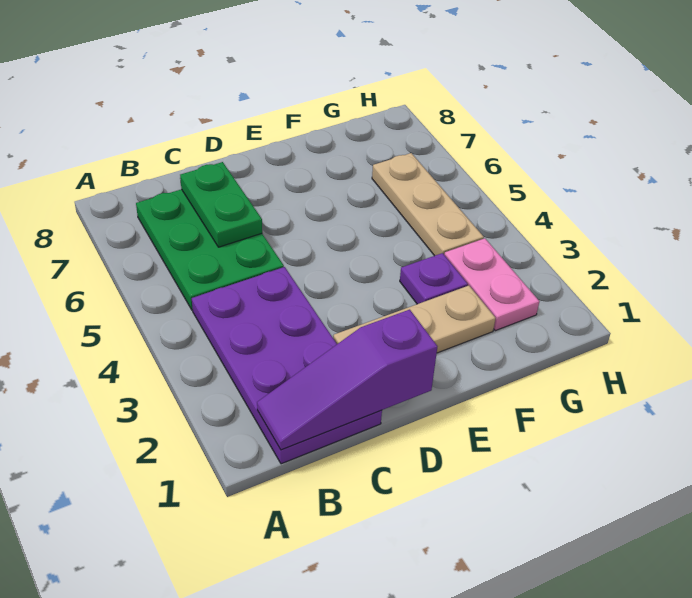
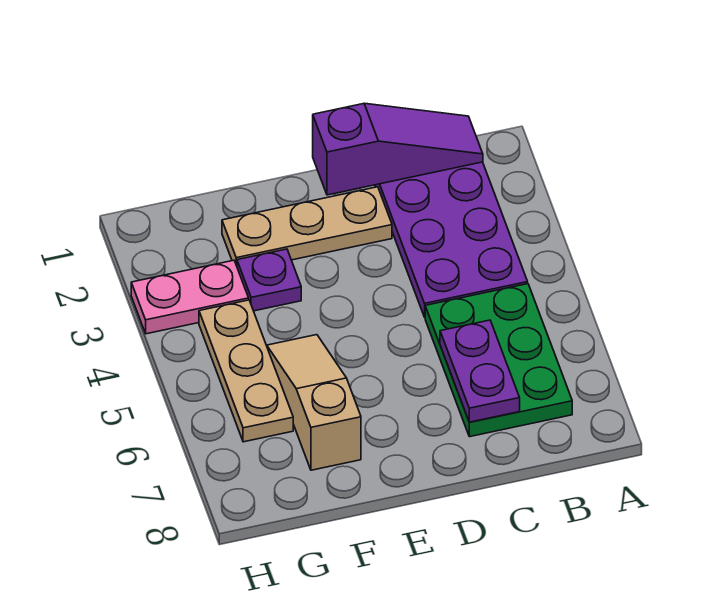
green 1x2 plate [180,162,262,247] -> purple 1x2 plate [440,320,520,422]
none -> tan 1x3 slope [267,335,361,470]
pink 1x2 plate [444,238,539,331] -> pink 1x2 plate turned to [131,260,249,334]

